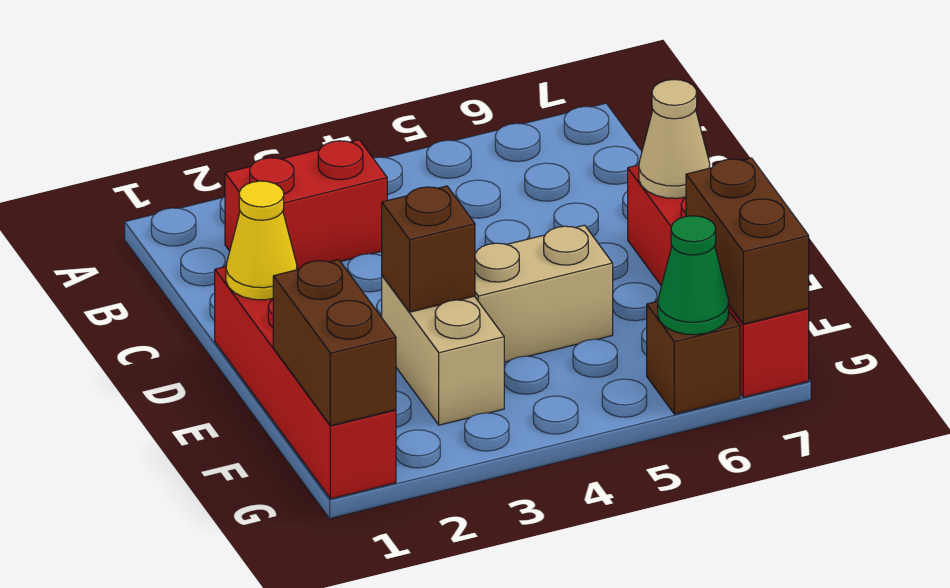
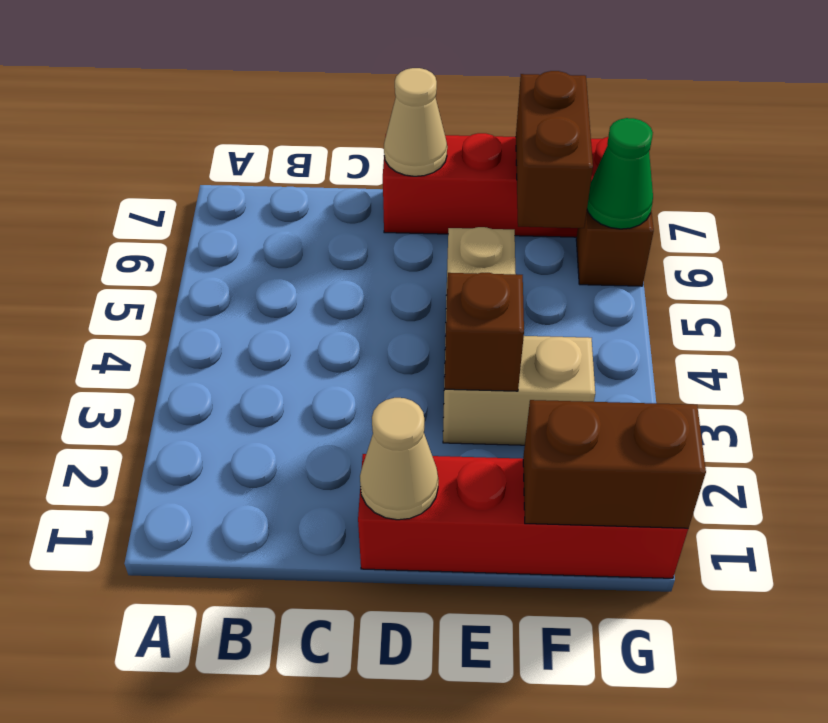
red 1x2 brick [225,140,387,270] -> none
yellow 1x1 cone [226,181,297,300] -> tan 1x1 cone [360,398,438,520]
brown 1x2 brick [686,158,809,324] -> brown 1x2 brick turned to [516,71,593,228]

